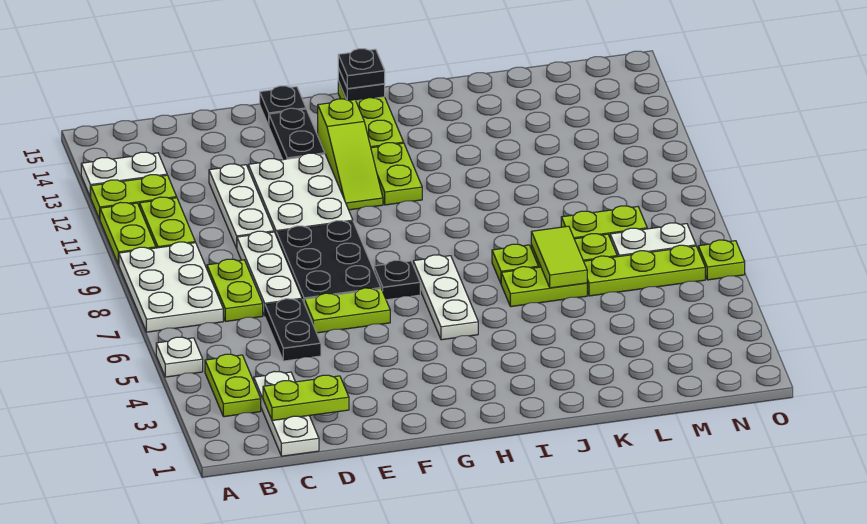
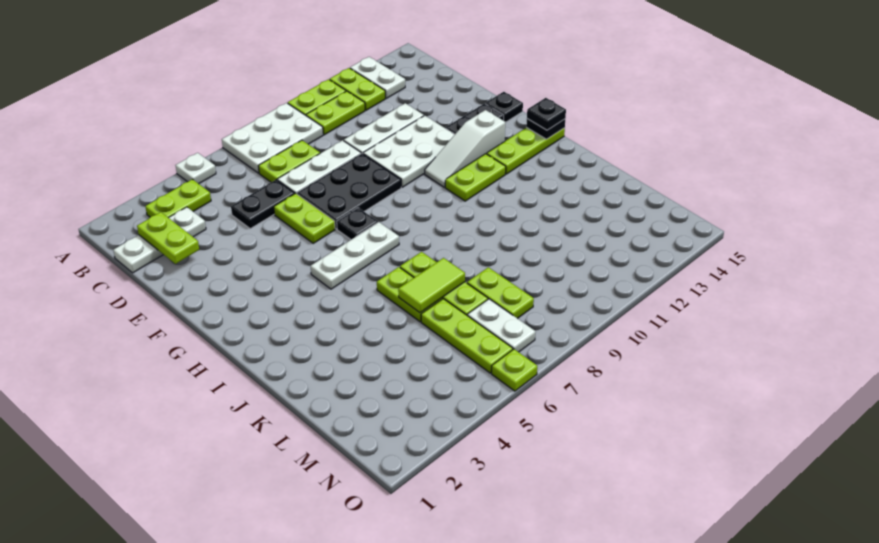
lime 1x3 slope [318,99,383,210] -> white 1x3 slope [425,110,505,187]

